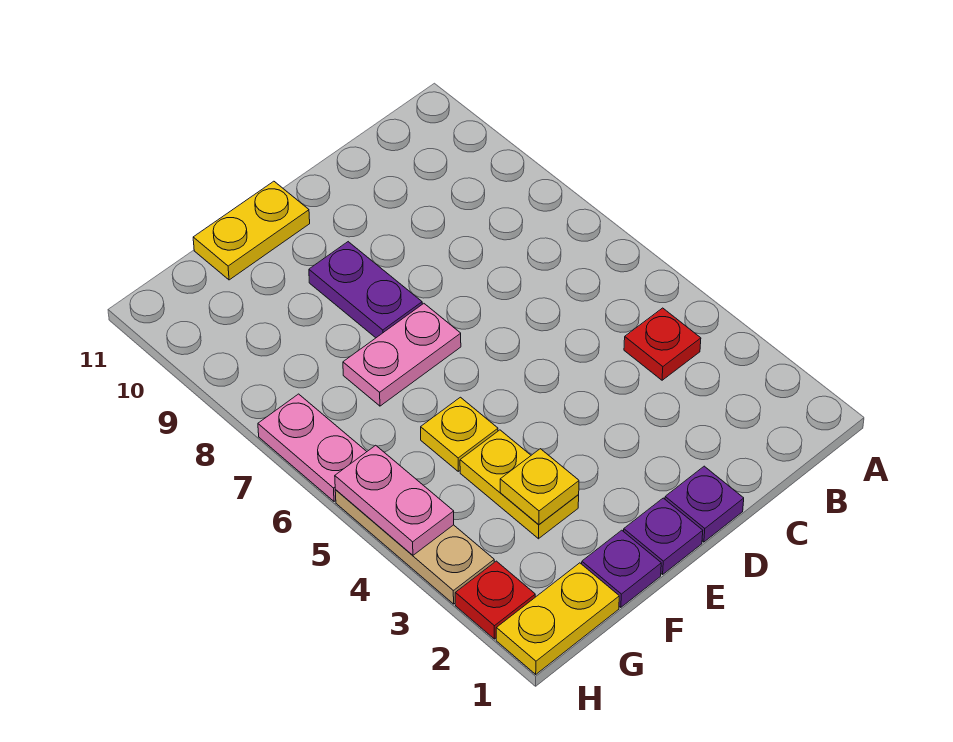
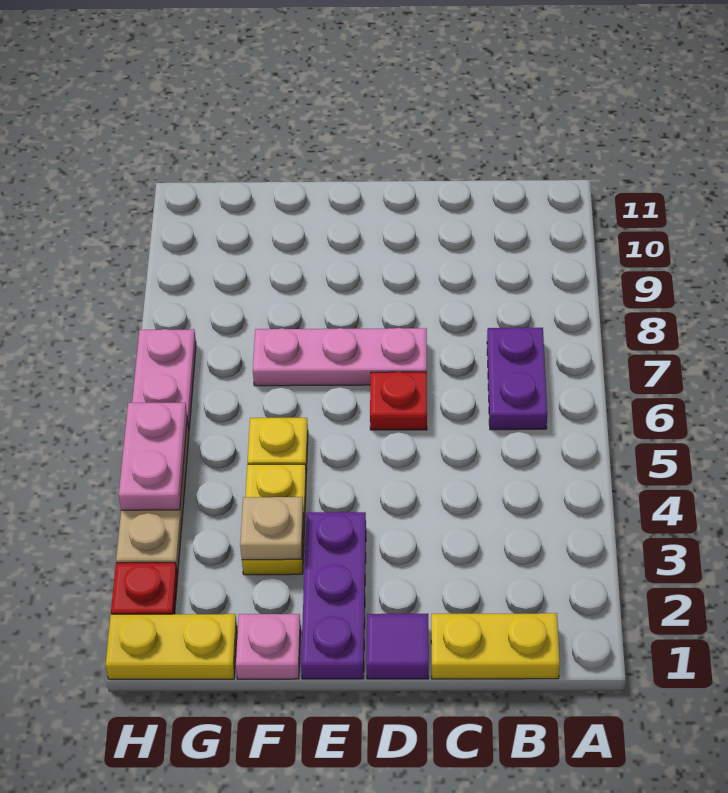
red 1x1 plate [624,308,701,380] -> red 1x1 plate moved to [370,372,427,430]
purple 1x1 plate [665,466,744,542] -> purple 1x1 tile [366,614,429,679]
purple 1x1 plate [624,498,703,574] -> purple 1x3 plate [301,512,366,679]
pink 1x2 plate [343,304,461,406] -> pink 1x3 plate [253,328,427,386]
purple 1x2 plate [309,242,422,338] -> purple 1x2 plate moved to [487,327,547,430]
yellow 1x2 plate [193,181,310,280] -> yellow 1x2 plate moved to [431,613,560,679]
purple 1x1 plate [582,530,661,607] -> pink 1x1 plate [236,614,301,679]
yellow 1x1 plate [500,449,579,525] -> tan 1x1 plate [240,497,303,560]

